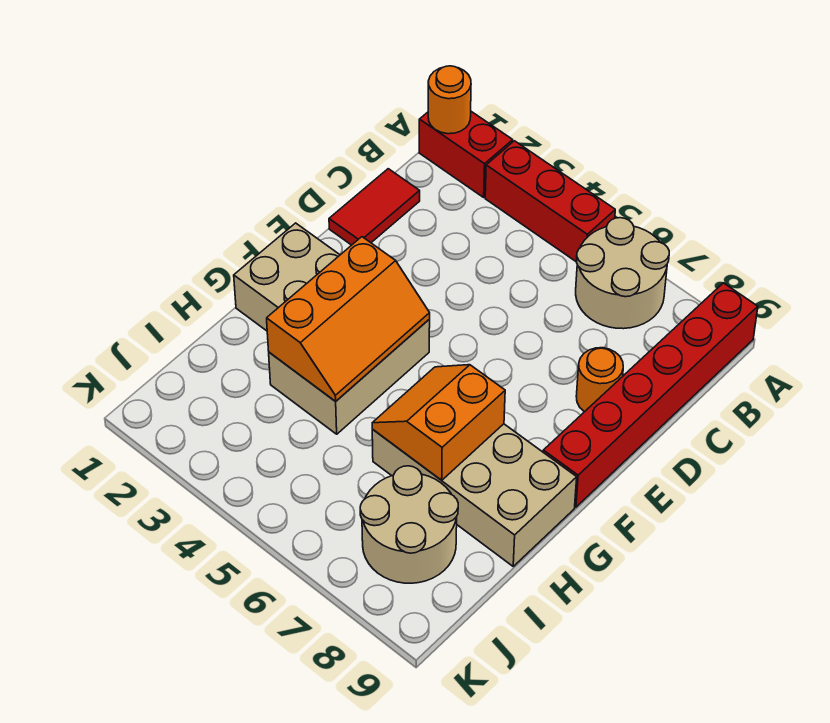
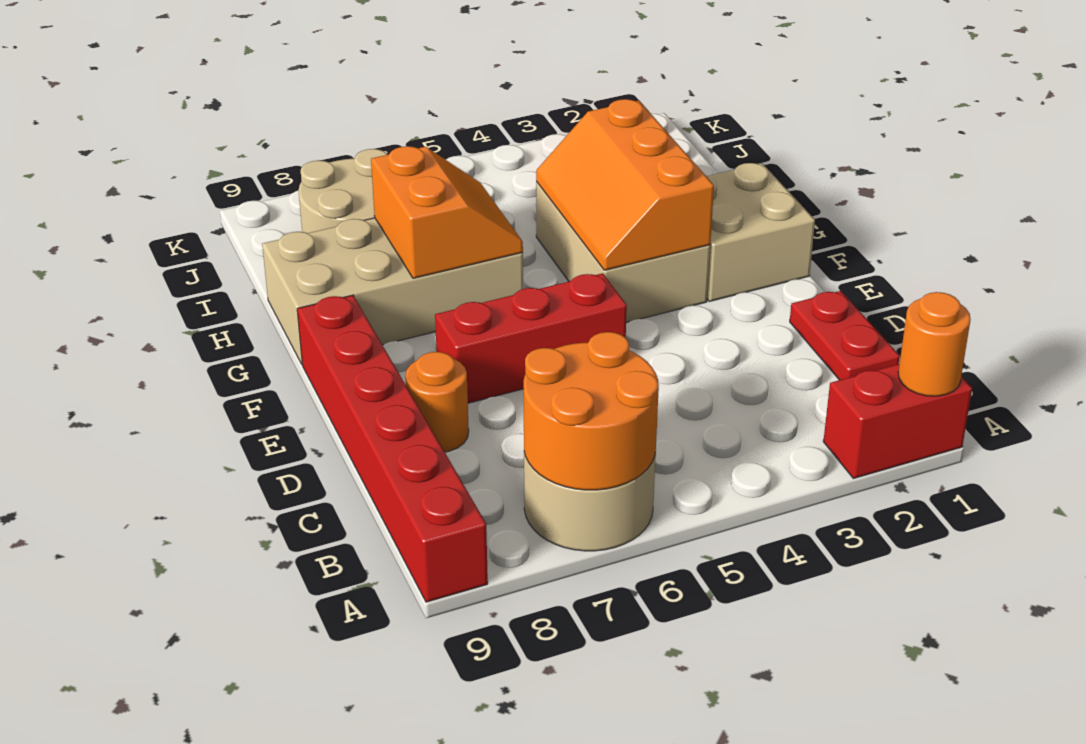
red 1x3 brick [485,141,615,262] -> red 1x3 brick moved to [435,273,627,403]
none -> orange 2x2 round brick [524,332,659,490]
red 1x2 tile [329,169,420,245] -> red 1x2 plate [790,291,900,380]

